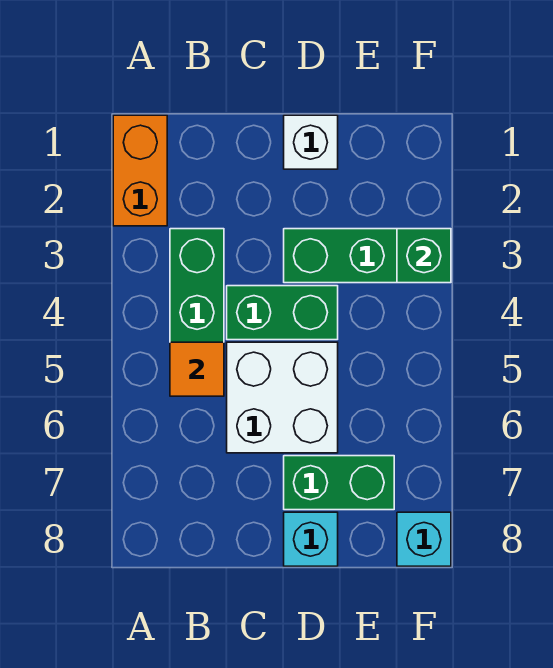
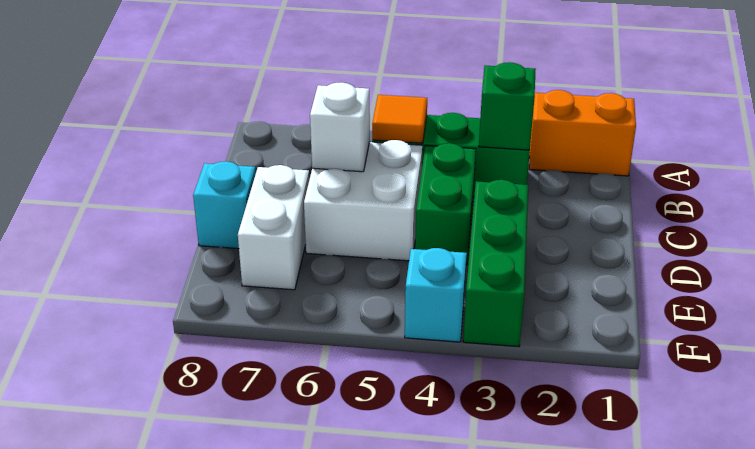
white 1x1 brick [284,115,338,169] -> white 1x1 brick moved to [310,82,370,172]
green 1x2 brick [284,456,394,510] -> white 1x2 brick [238,165,309,290]
green 1x1 brick [397,229,451,283] -> green 1x1 brick moved to [479,62,536,150]
cyan 1x1 brick [397,512,451,566] -> cyan 1x1 brick moved to [405,248,467,342]

